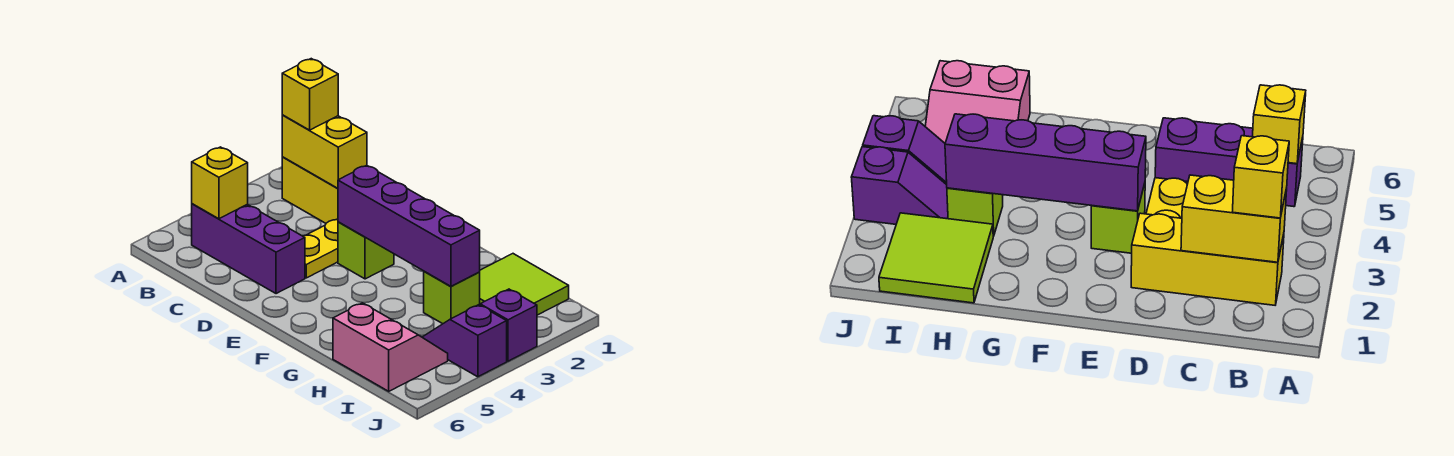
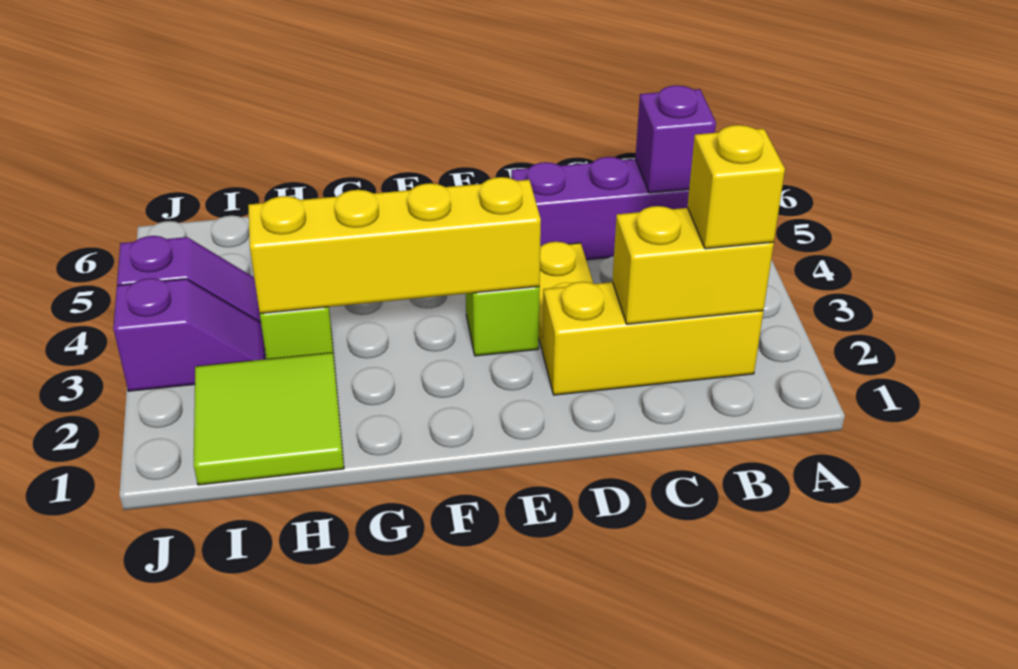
yellow 1x1 brick [192,147,248,219] -> purple 1x1 brick [635,85,716,193]
purple 1x4 brick [338,165,480,286] -> yellow 1x4 brick [248,177,541,314]
pink 2x2 slope [333,303,448,391] -> none

